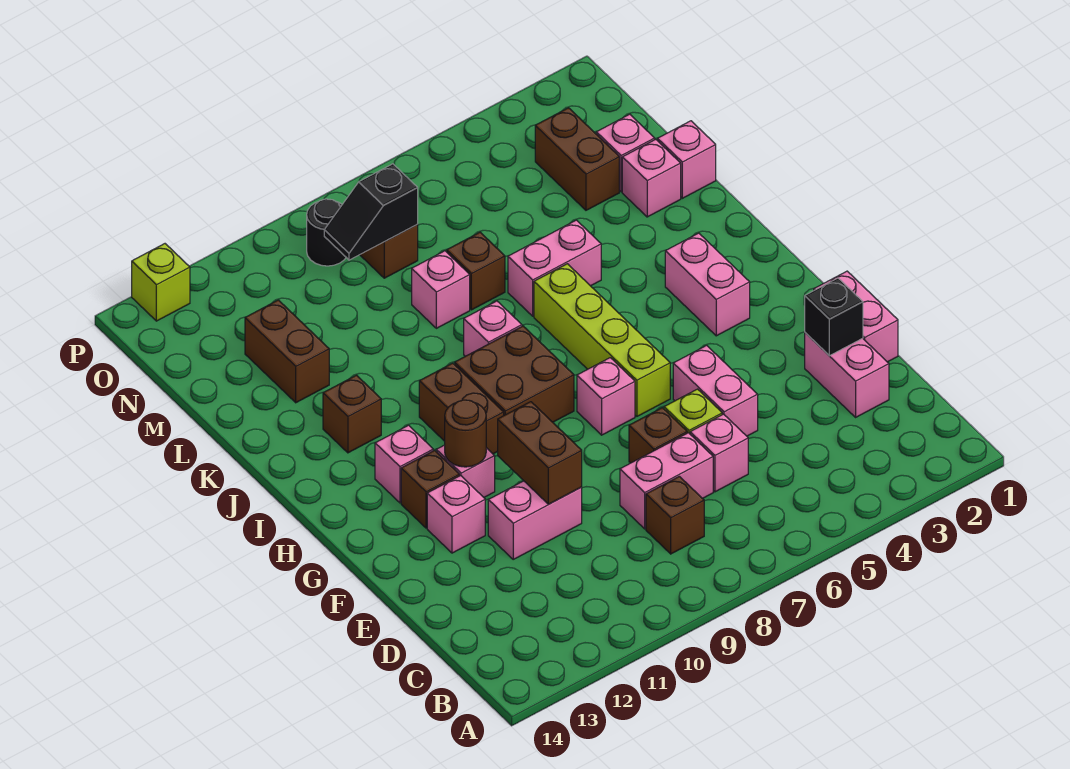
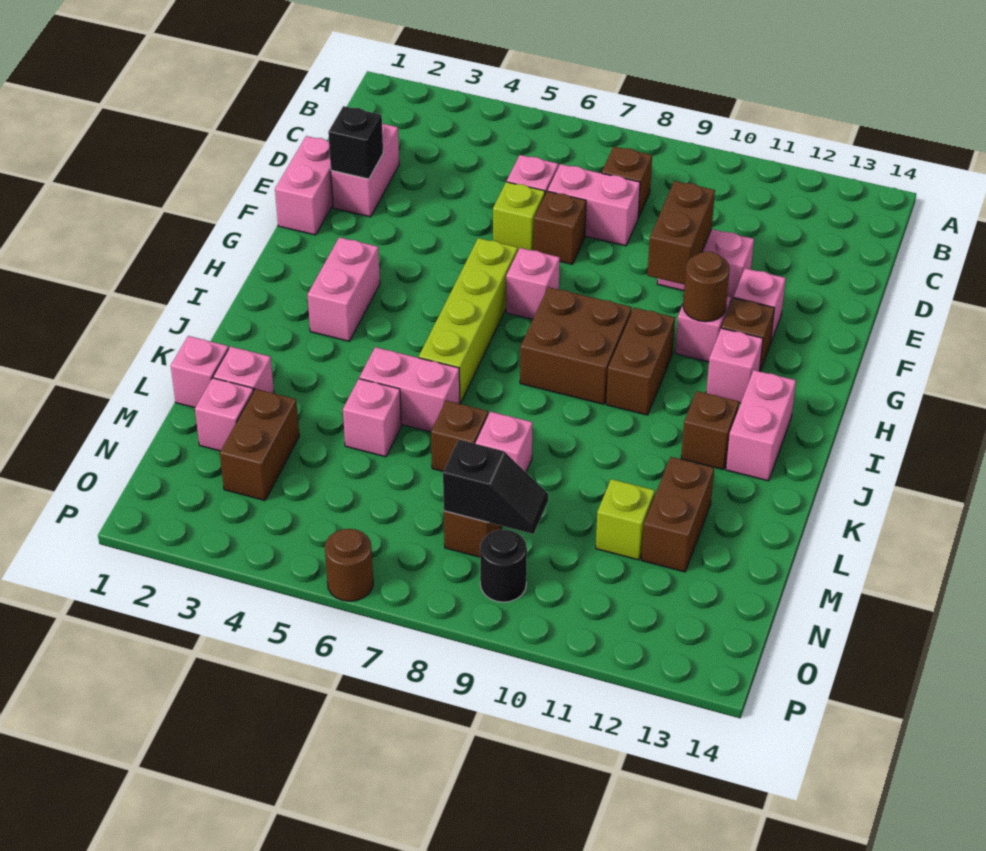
pink 1x2 brick [673,345,758,436] -> pink 1x2 brick moved to [726,370,796,481]
pink 1x1 brick [464,301,522,356] -> pink 1x1 brick moved to [343,379,401,457]
none -> brown 1x1 round brick [325,529,373,601]
lime 1x1 brick [132,244,190,321] -> lime 1x1 brick moved to [596,479,655,560]

